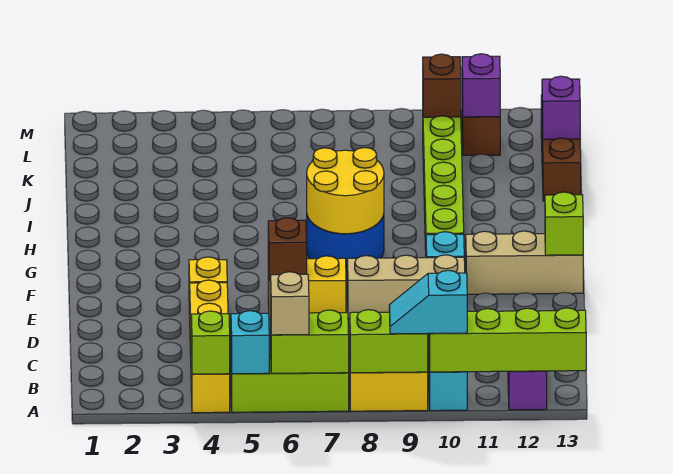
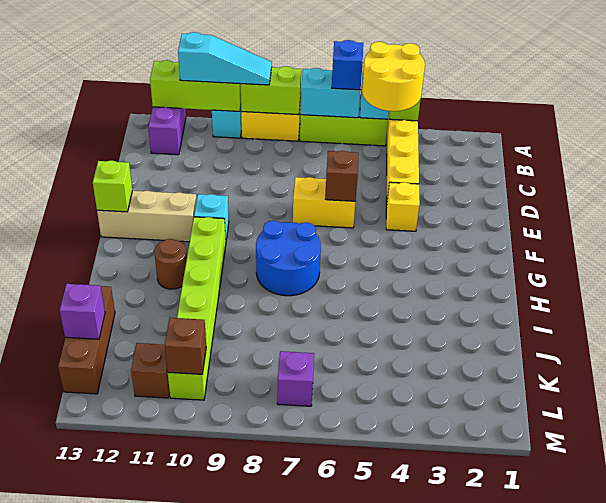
lime 1x2 brick [271,310,349,373] -> cyan 1x2 brick [300,68,360,118]
tan 1x1 brick [271,272,309,335] -> blue 1x1 brick [332,40,363,90]
cyan 1x2 slope [389,270,467,334] -> cyan 1x3 slope [178,32,272,85]
lime 1x4 brick [429,308,586,372] -> lime 1x3 brick [150,60,241,111]
tan 1x3 brick [347,255,465,319] -> none
yellow 2x2 round brick [307,148,384,234] -> yellow 2x2 round brick moved to [362,42,425,111]
none -> brown 1x1 round brick [155,239,187,289]
purple 1x1 brick [462,54,500,117] -> purple 1x1 brick moved to [277,351,314,406]

